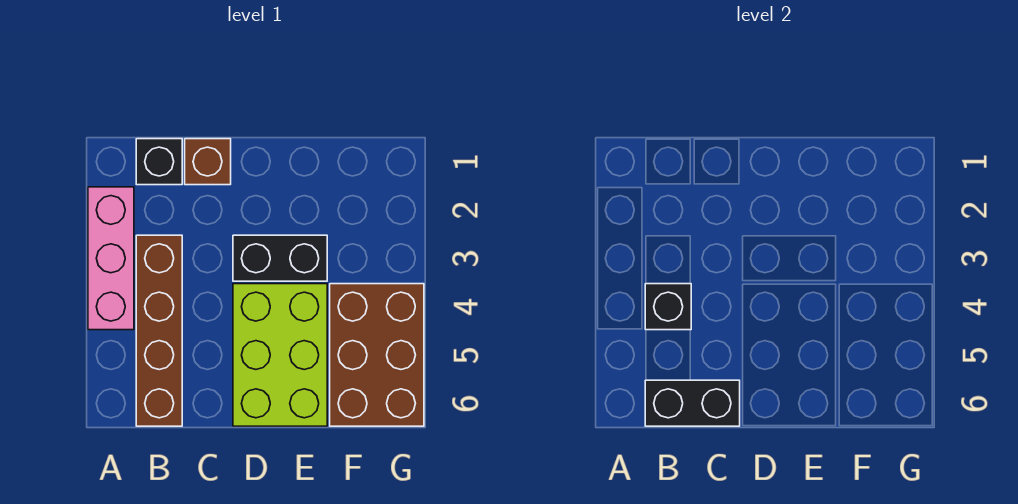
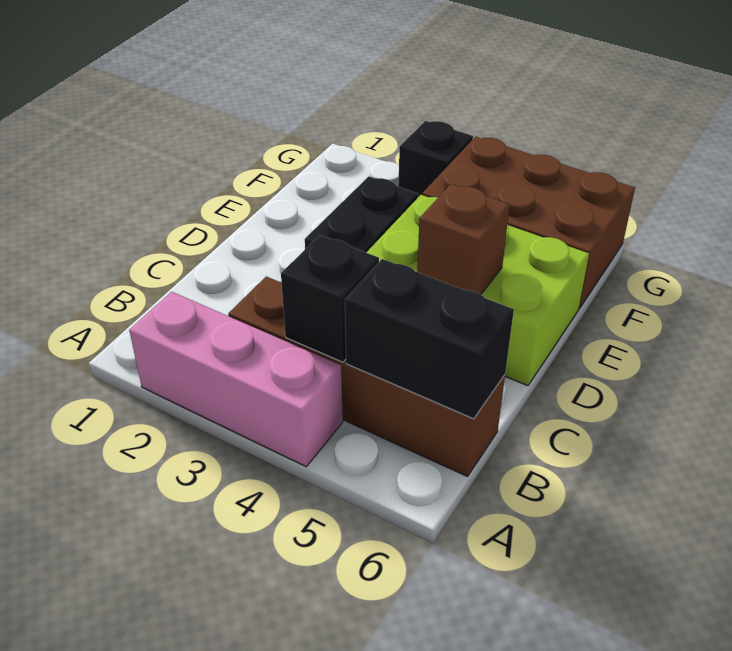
black 1x1 brick [136,139,182,185] -> black 1x1 brick moved to [398,121,473,197]
black 1x2 brick [645,380,740,426] -> black 1x2 brick turned to [345,259,514,419]
brown 1x1 brick [185,139,231,185] -> brown 1x1 brick moved to [417,184,510,295]

